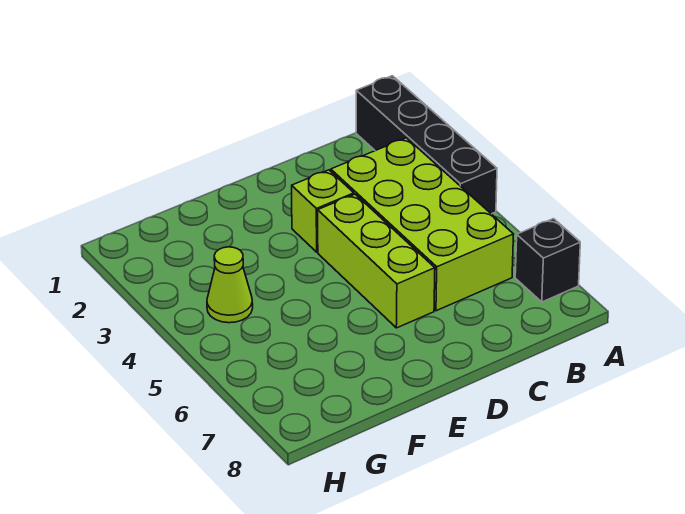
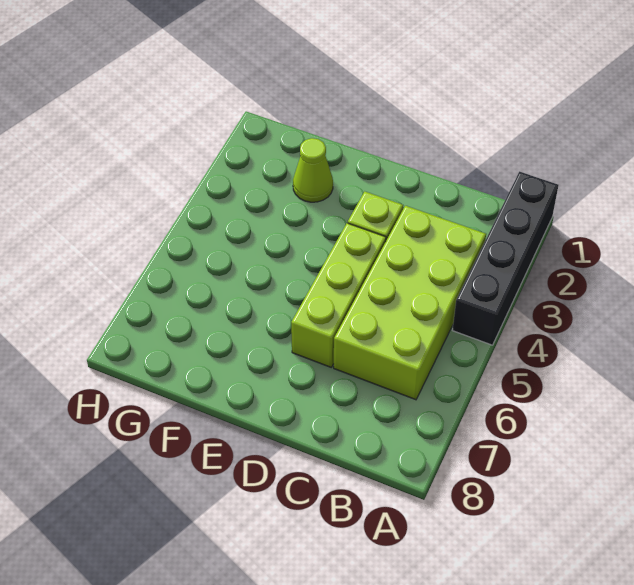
black 1x1 brick [515,219,580,302] -> none
lime 1x1 cone [207,247,253,323] -> lime 1x1 cone moved to [293,138,333,202]

